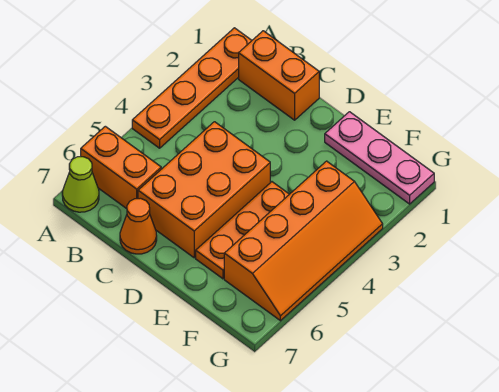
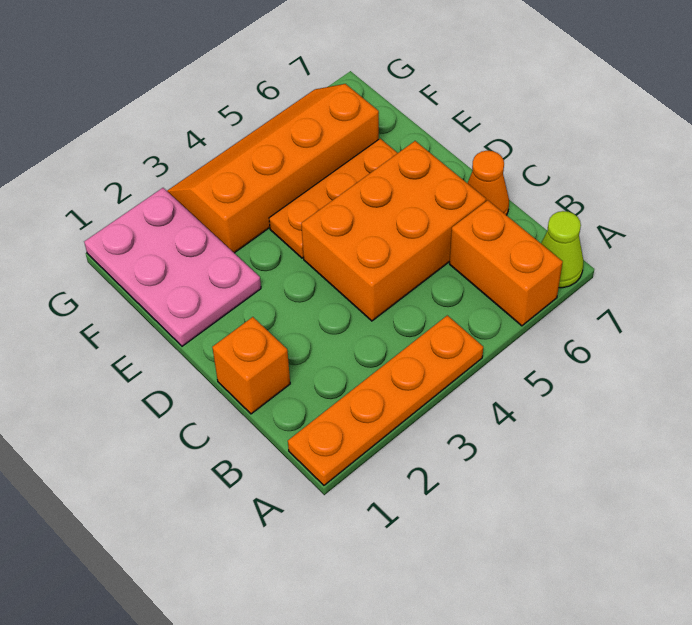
orange 1x2 brick [239,31,319,120] -> orange 1x1 brick [212,317,290,414]
pink 1x3 plate [325,112,434,204] -> pink 2x3 plate [84,188,261,346]

